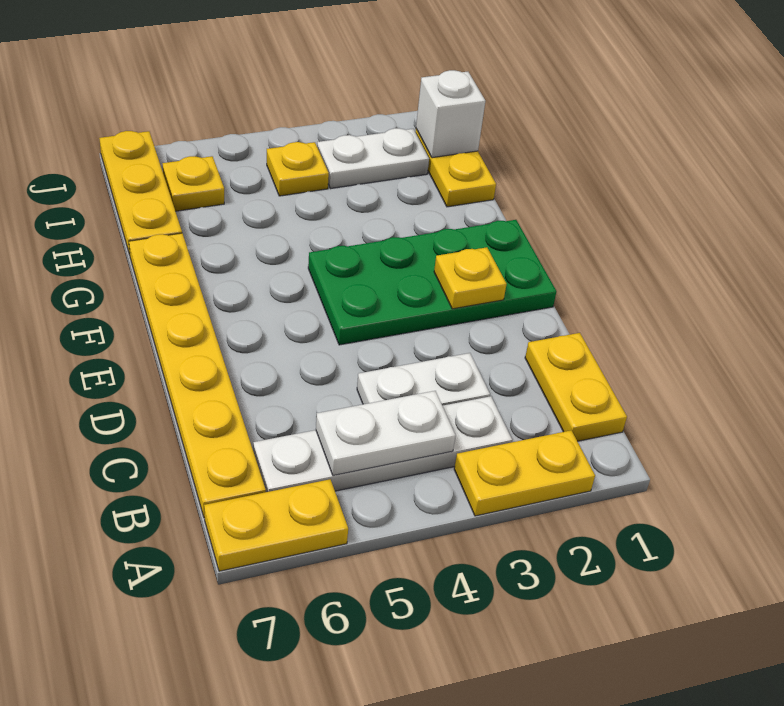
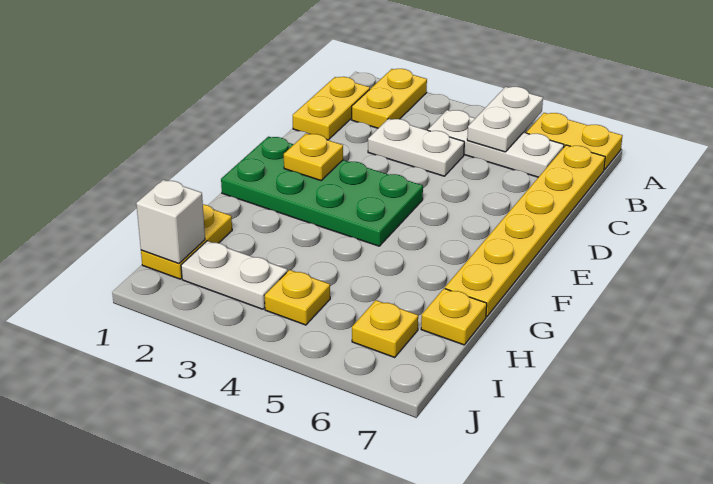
yellow 1x2 plate [454,430,595,516] -> yellow 1x2 plate turned to [352,69,427,128]
white 1x4 plate [253,396,512,492] -> white 1x3 plate [428,110,564,177]
white 1x2 plate [316,391,456,475] -> white 1x2 plate turned to [467,87,543,152]
yellow 1x3 plate [99,131,182,255] -> yellow 1x1 plate [421,289,487,345]

